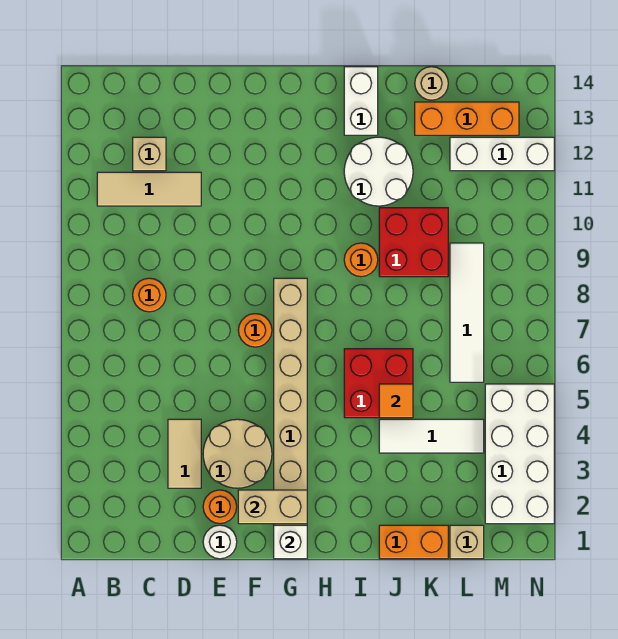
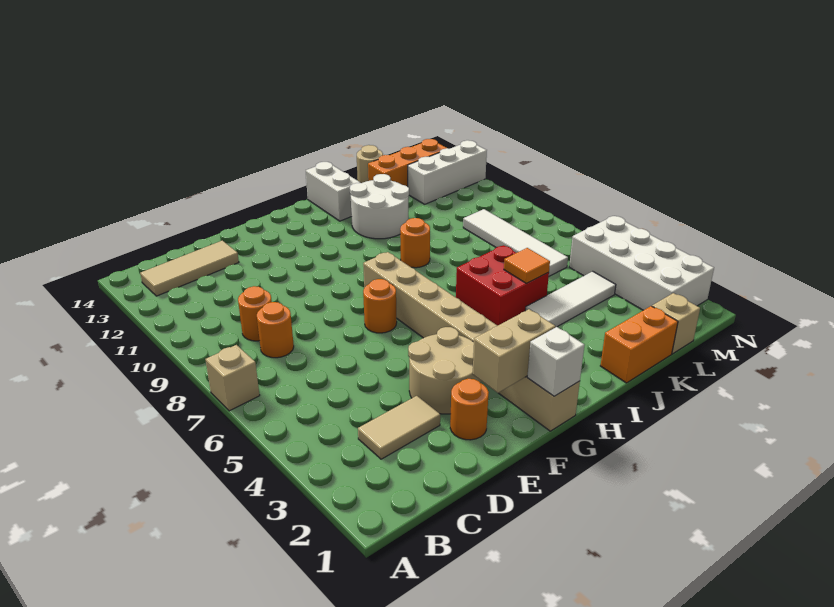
tan 1x3 tile [97,172,201,206] -> tan 1x3 tile moved to [140,241,239,296]
none -> orange 1x1 round brick [238,286,272,341]
tan 1x1 brick [133,137,166,171] -> tan 1x1 brick moved to [205,345,260,411]
tan 1x2 tile [168,419,201,488] -> tan 1x2 tile turned to [358,396,440,459]
white 1x1 round brick [203,525,237,559] -> none
red 2x2 brick [379,208,448,277] -> none

